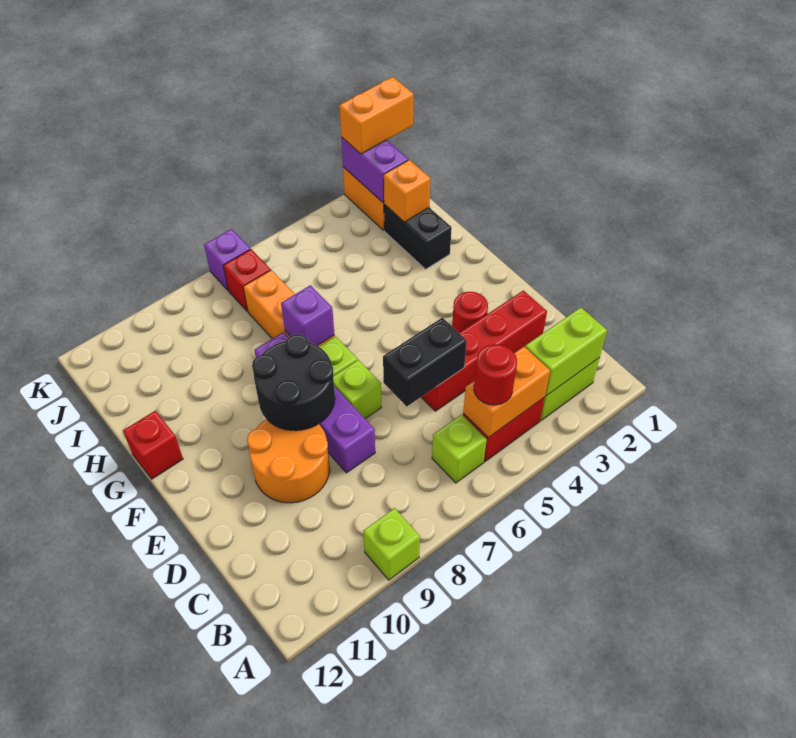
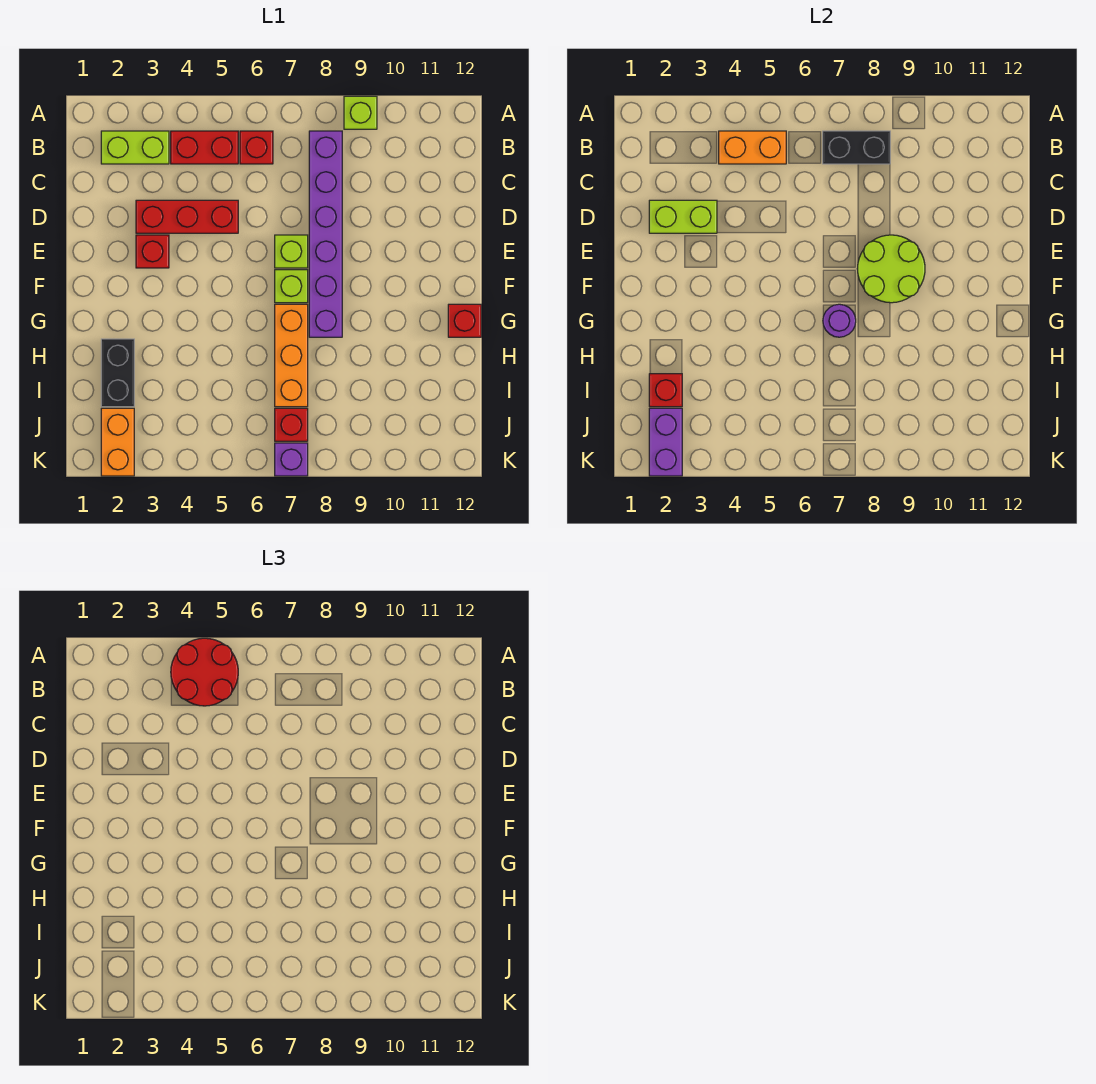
lime 1x2 brick [525,307,607,396] -> lime 1x2 brick moved to [649,200,717,233]
red 1x1 round brick [474,344,517,405] -> red 2x2 round brick [171,638,238,706]
lime 1x1 brick [432,414,487,483] -> red 1x1 brick [240,131,273,164]
red 1x4 brick [421,290,547,411] -> red 1x3 brick [136,200,238,233]
black 1x2 brick [383,317,467,406] -> black 1x2 brick moved to [823,131,890,164]
purple 1x4 brick [254,332,375,473] -> purple 1x6 brick [309,131,342,337]
orange 2x2 round brick [247,419,330,503] -> none
red 1x1 round brick [452,292,488,333] -> red 1x1 brick [136,235,169,268]
black 2x2 round brick [252,334,335,431] -> lime 2x2 round brick [857,235,925,303]
purple 1x1 brick [281,285,335,346] -> purple 1x1 round brick [823,304,856,337]
orange 1x1 brick [384,160,430,222] -> red 1x1 brick [649,374,682,407]
orange 1x2 brick [339,77,413,154] -> none

